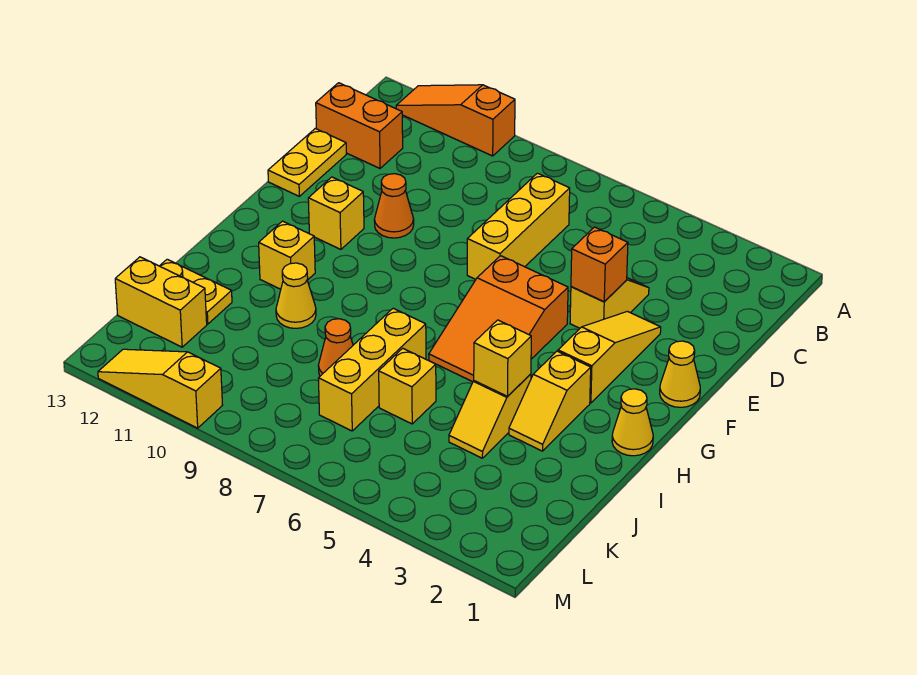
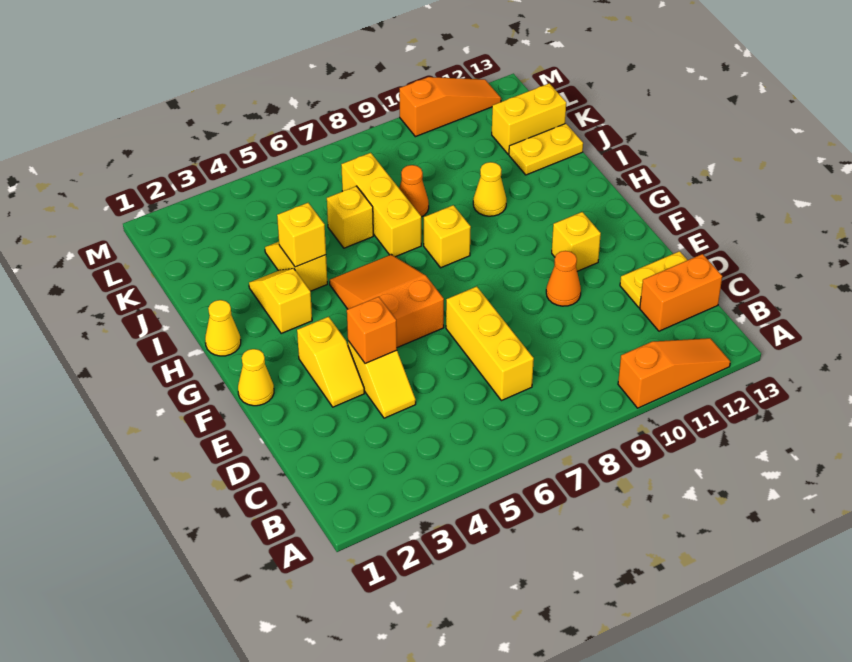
yellow 1x2 plate [268,129,346,196] -> yellow 1x2 plate turned to [620,251,687,308]
yellow 1x3 slope [558,311,661,403] -> yellow 1x2 slope [297,317,364,407]
yellow 1x1 brick [259,221,315,289] -> yellow 1x1 brick moved to [424,205,471,268]
yellow 1x3 slope [98,349,222,428] -> orange 1x3 slope [399,77,501,137]

